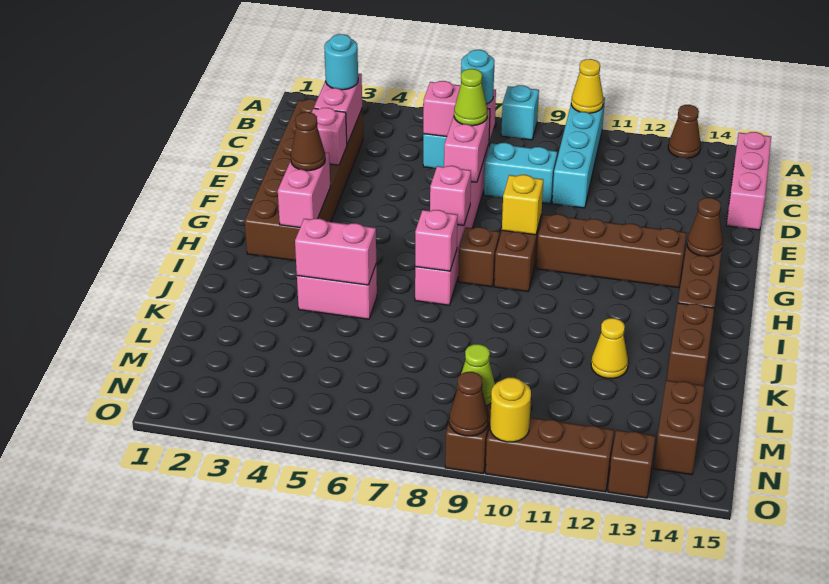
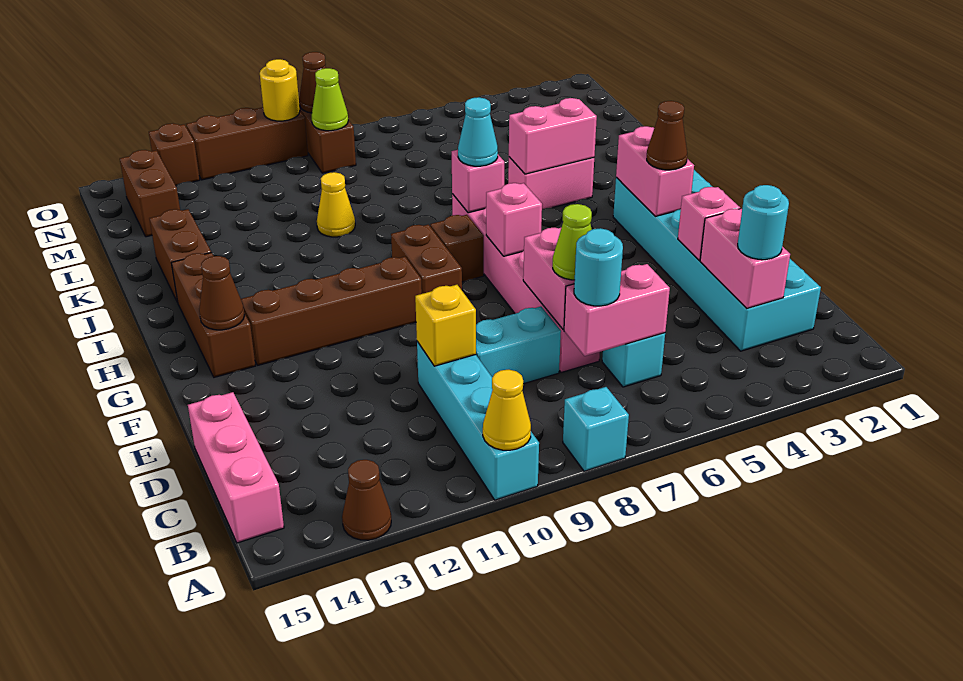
brown 2x6 brick [245,99,363,260] -> cyan 2x6 brick [613,170,821,351]
yellow 1x1 brick [502,175,543,235] -> yellow 1x1 brick moved to [415,285,476,366]
none -> cyan 1x1 cone [458,97,498,166]
yellow 1x1 cone [591,318,628,378] -> yellow 1x1 cone moved to [317,172,355,237]

